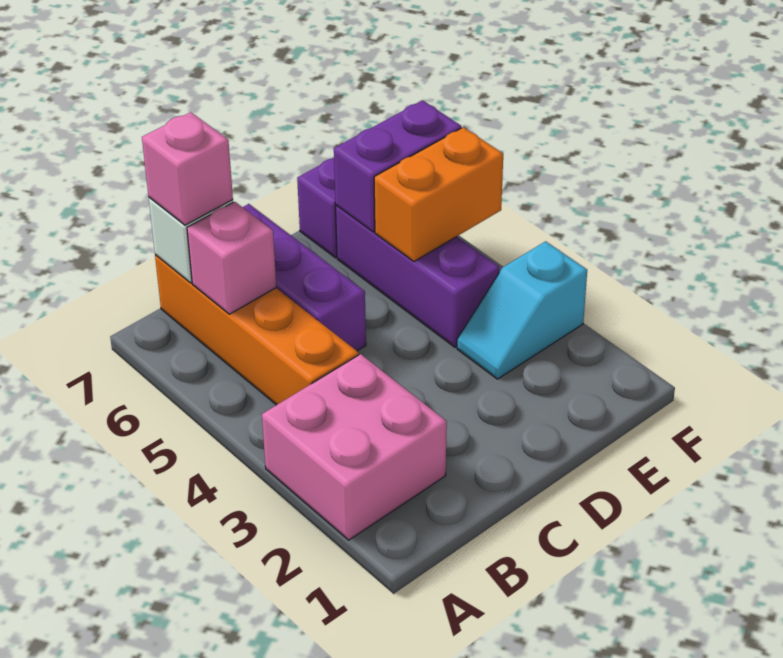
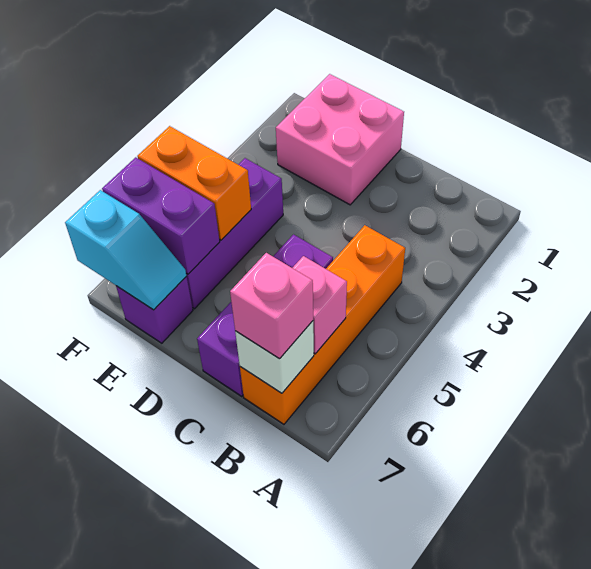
pink 2x2 brick [262,354,447,540] -> pink 2x2 brick moved to [276,74,404,205]
cyan 1x2 slope [457,241,587,379] -> cyan 1x2 slope moved to [65,190,186,310]

